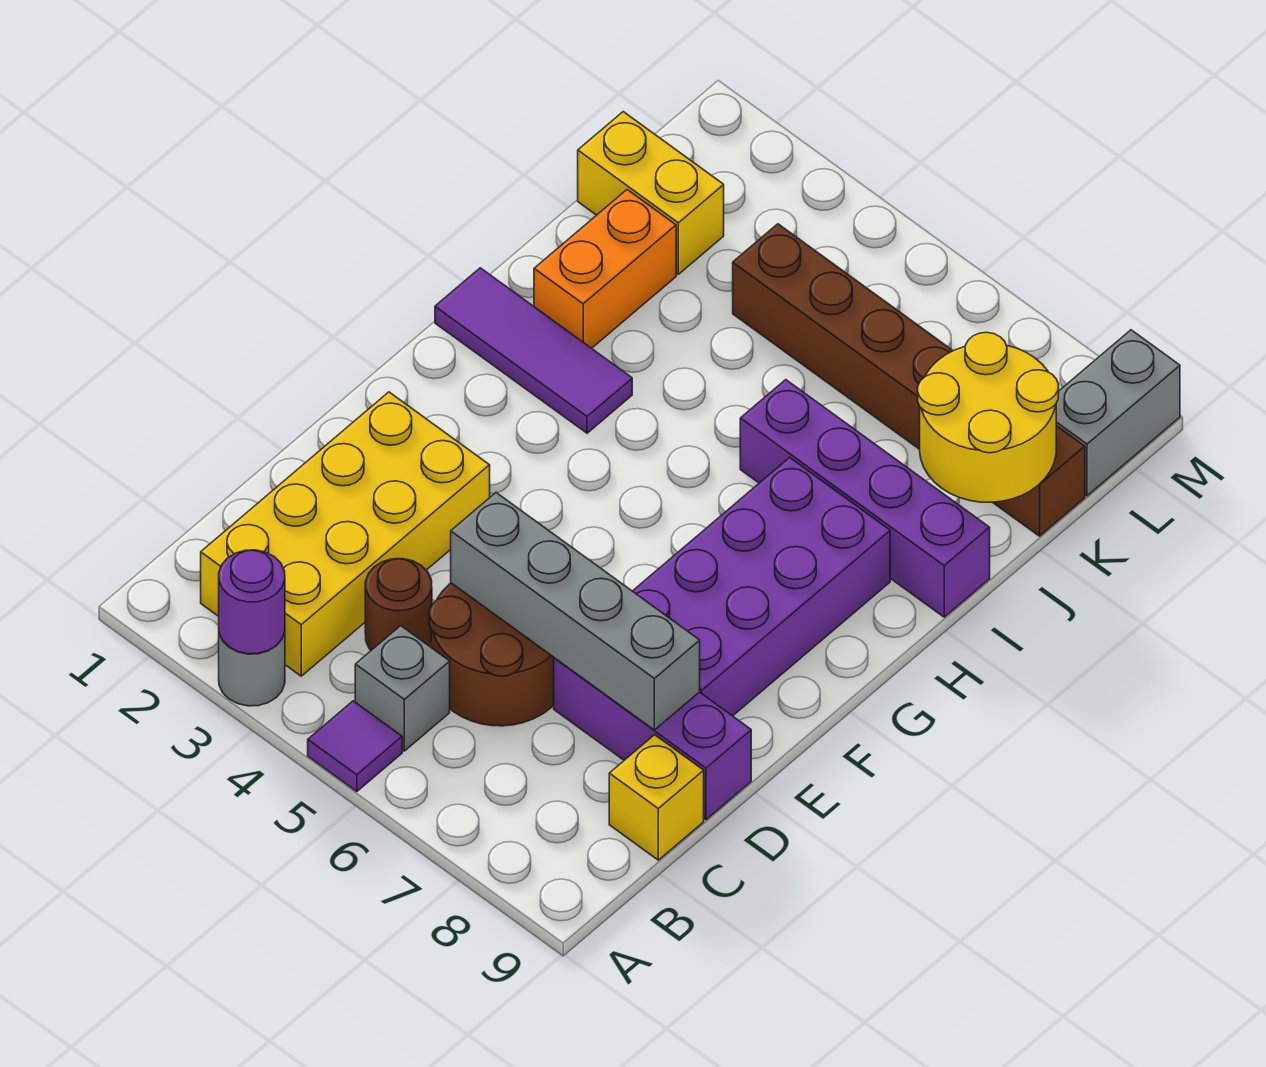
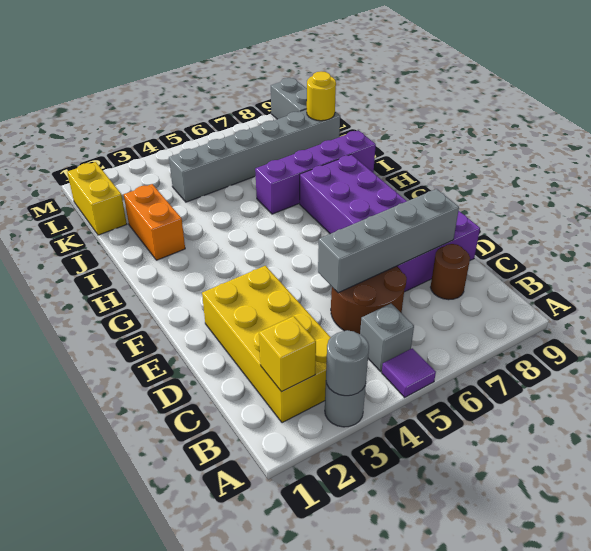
purple 1x1 round brick [219,550,285,654] -> grey 1x1 round brick [326,330,369,396]
brown 1x1 round brick [365,559,432,650] -> brown 1x1 round brick moved to [431,244,470,300]
yellow 1x1 brick [609,735,704,860] -> yellow 1x1 brick moved to [259,316,316,392]
purple 1x3 tile [435,268,632,433] -> none
yellow 2x2 round brick [918,332,1059,502] -> yellow 1x1 round brick [307,71,336,121]
yellow 1x2 brick [578,112,724,274] -> yellow 1x2 brick turned to [67,162,127,235]
brown 1x6 brick [733,224,1085,536] -> grey 1x6 brick [169,109,340,202]

